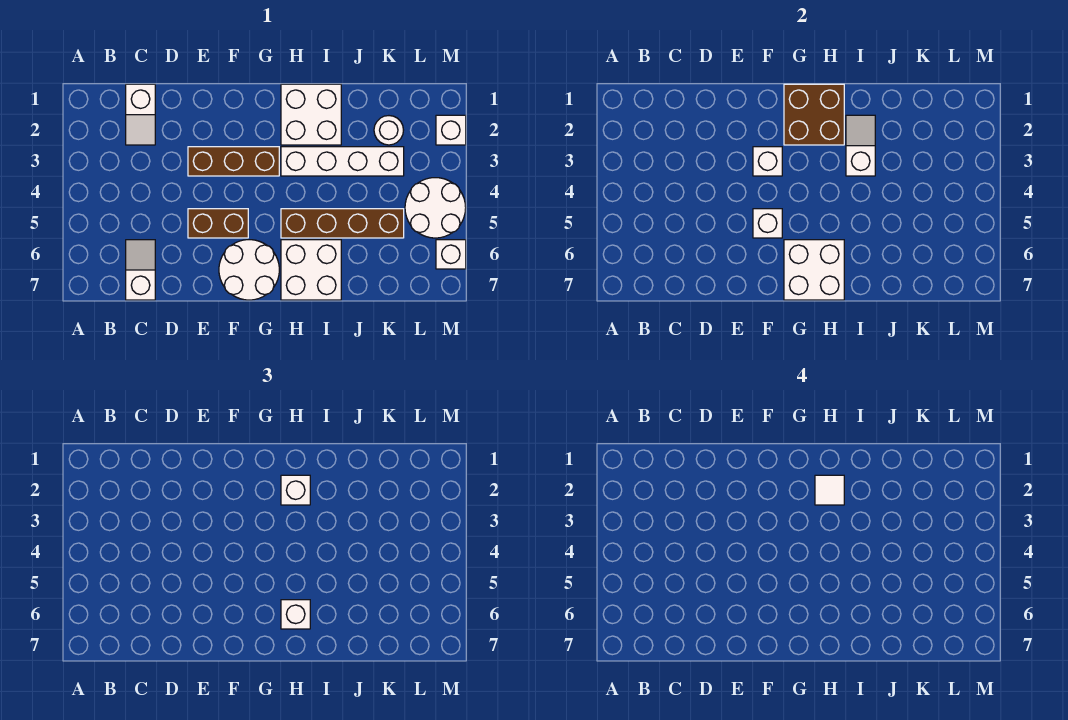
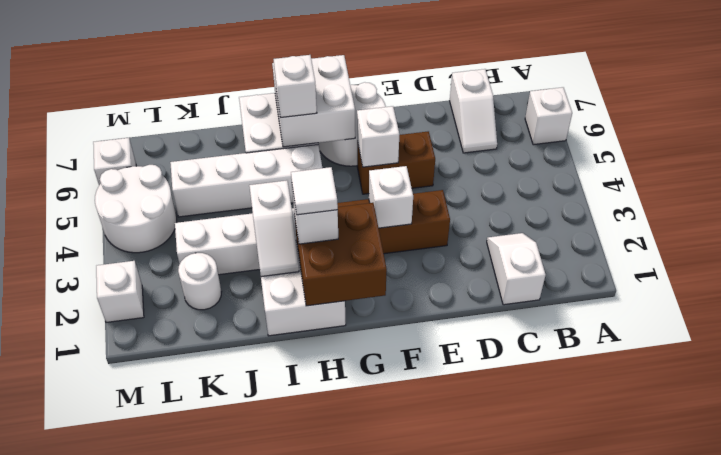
none -> white 1x1 brick [525,87,572,145]
brown 1x4 brick [281,209,404,238] -> white 1x4 brick [170,144,322,217]

